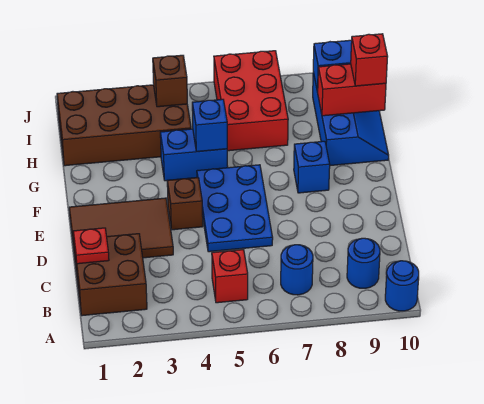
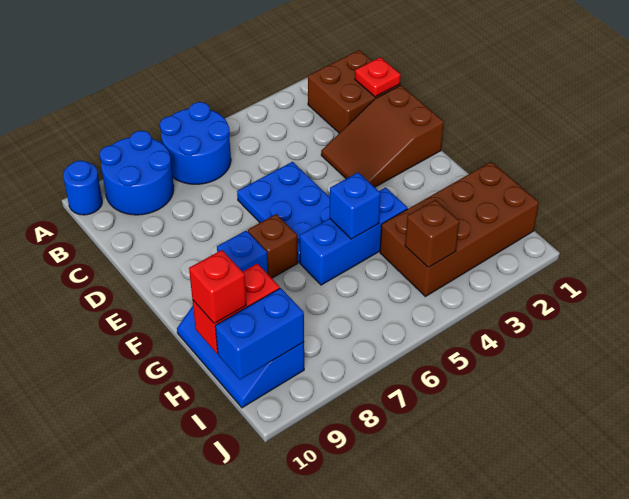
red 1x1 brick [212,250,248,303] -> none
blue 1x1 round brick [281,245,313,295] -> blue 2x2 round brick [160,102,231,184]
blue 1x1 round brick [347,238,380,288] -> blue 2x2 round brick [100,131,174,215]
brown 2x3 tile [69,198,173,258] -> brown 2x3 slope [321,85,444,187]
brown 1x1 brick [167,178,203,230] -> brown 1x1 brick moved to [248,214,298,278]
blue 1x2 brick [160,129,228,181] -> blue 1x3 brick [300,187,408,285]
red 2x3 brick [214,51,288,151] -> none

